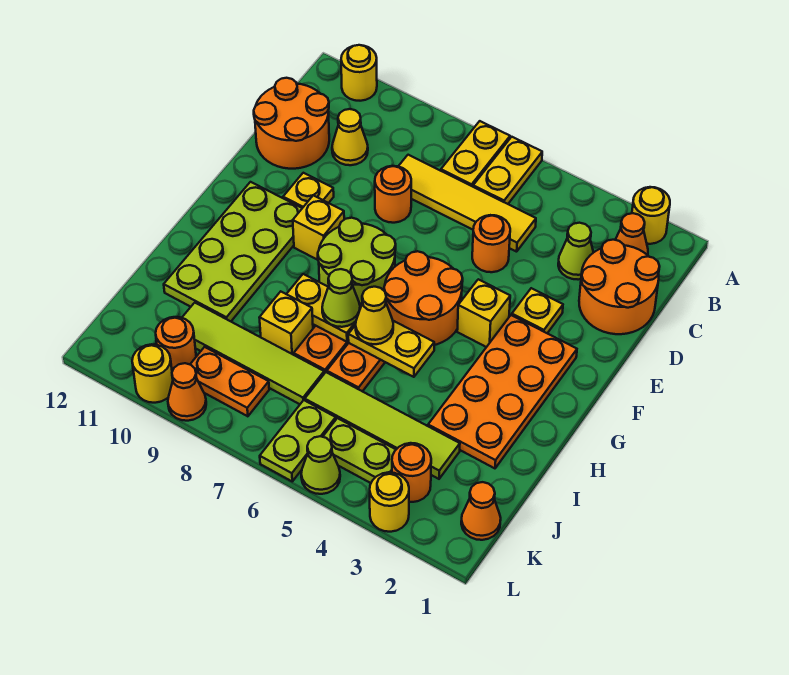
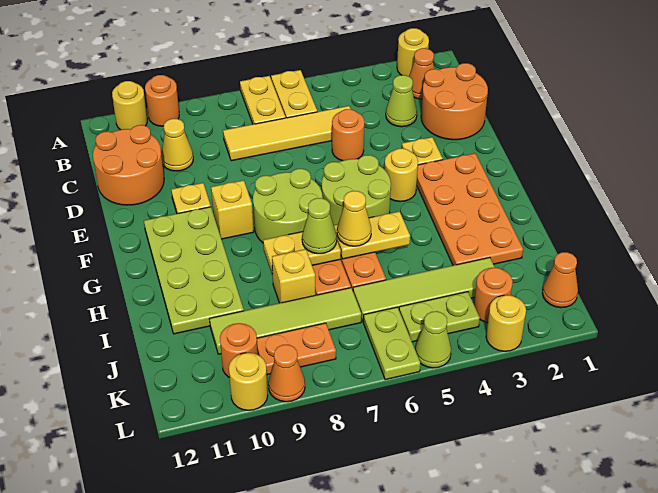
orange 1x1 round brick [375,166,411,223] -> orange 1x1 round brick moved to [145,75,179,126]
yellow 1x1 brick [457,279,510,347] -> yellow 1x1 round brick [384,148,418,202]
orange 2x2 round brick [384,251,463,345] -> lime 2x2 round brick [322,155,391,225]

